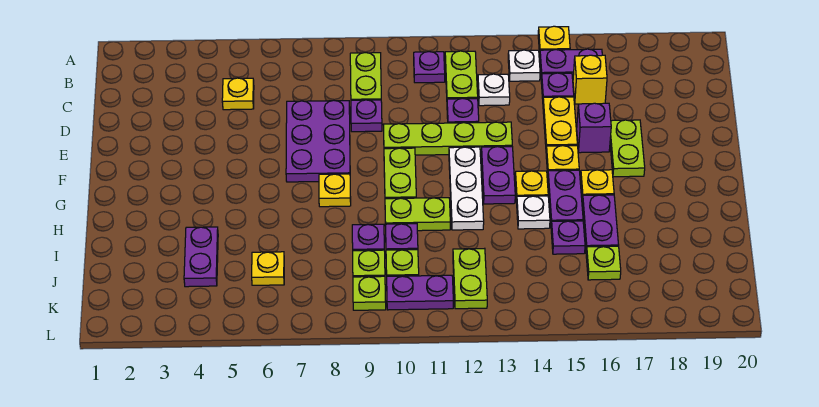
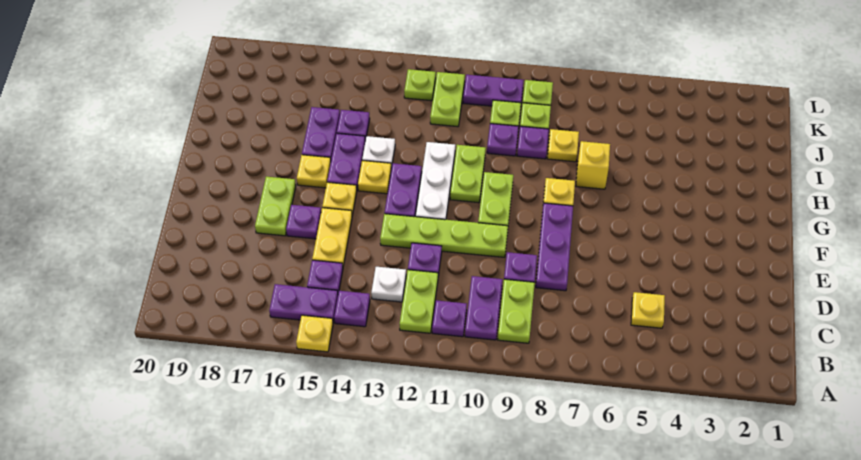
white 1x1 plate [508,50,540,81] -> purple 1x1 plate [334,291,370,327]
yellow 1x1 brick [573,55,607,104] -> yellow 1x1 brick moved to [576,141,610,189]
purple 2x3 plate [286,101,350,182] -> purple 1x3 plate [536,203,573,291]
purple 1x1 brick [577,103,611,153] -> purple 1x1 plate [286,205,321,239]
lime 1x2 plate [385,198,450,231] -> lime 1x2 plate turned to [450,145,486,203]
purple 1x2 plate [184,227,218,287] -> purple 1x2 plate moved to [465,276,502,340]
yellow 1x1 plate [252,252,284,285] -> yellow 1x1 plate moved to [547,129,579,162]
lime 1x1 plate [586,246,621,280] -> lime 1x1 plate moved to [404,69,436,101]

